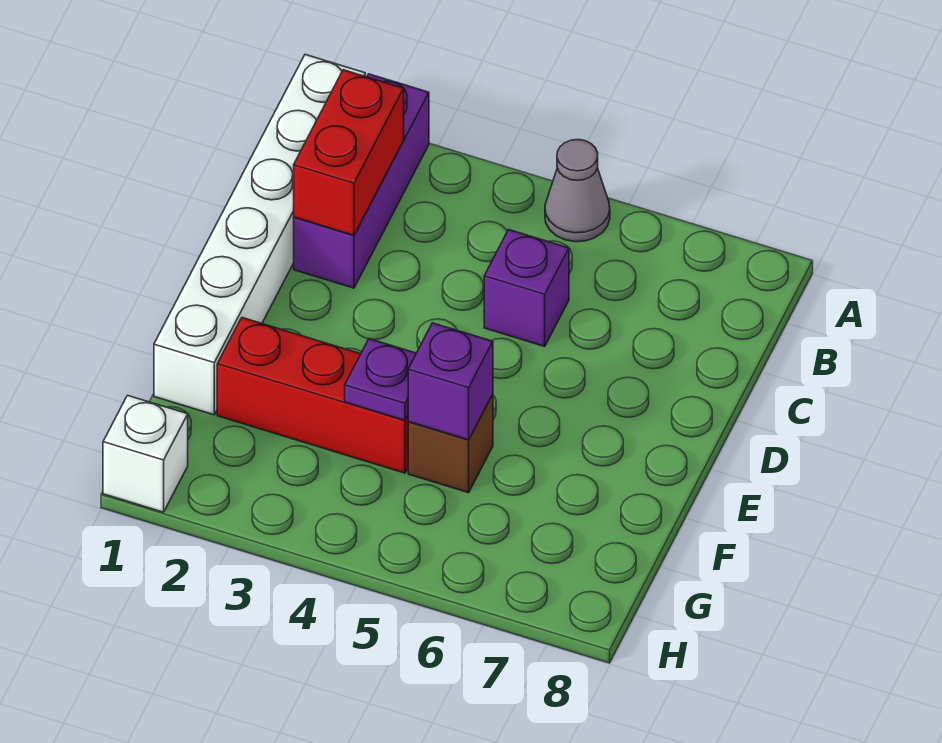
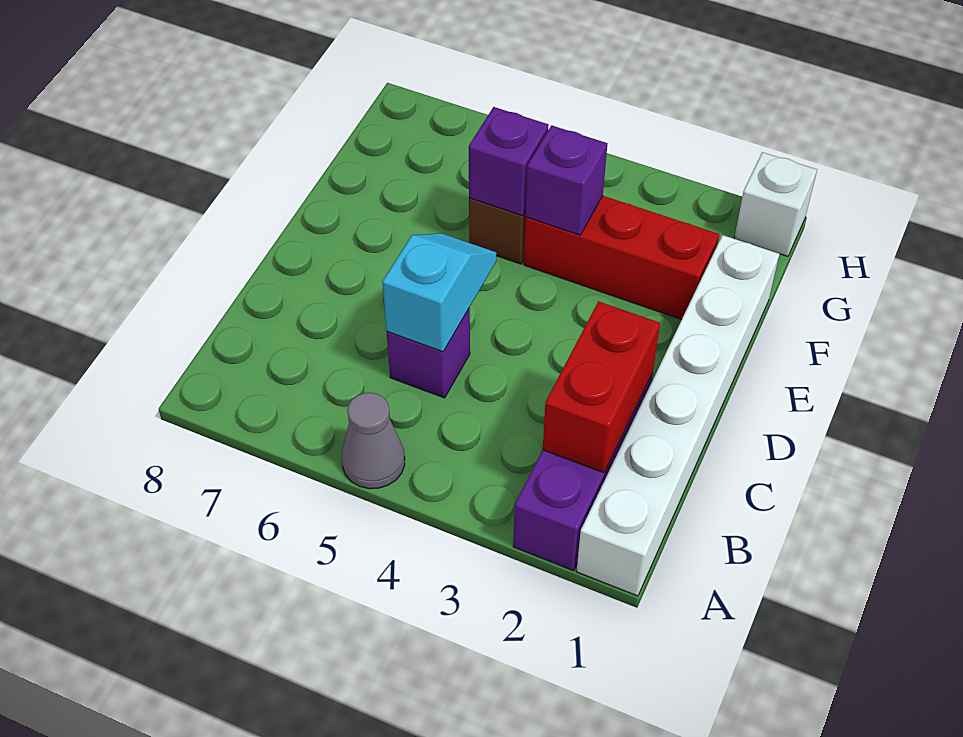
none -> cyan 1x2 slope [383,233,496,352]
purple 1x1 plate [345,339,416,420] -> purple 1x1 brick [526,125,607,235]

